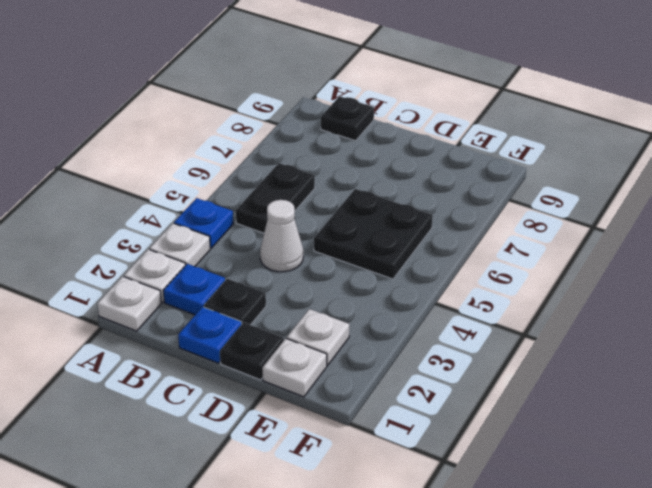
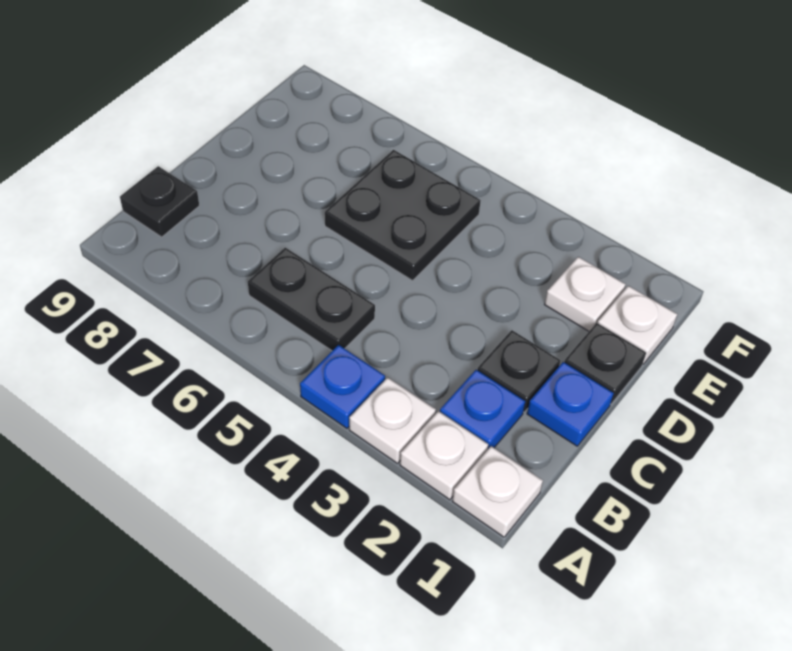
white 1x1 cone [260,200,303,272] -> none

